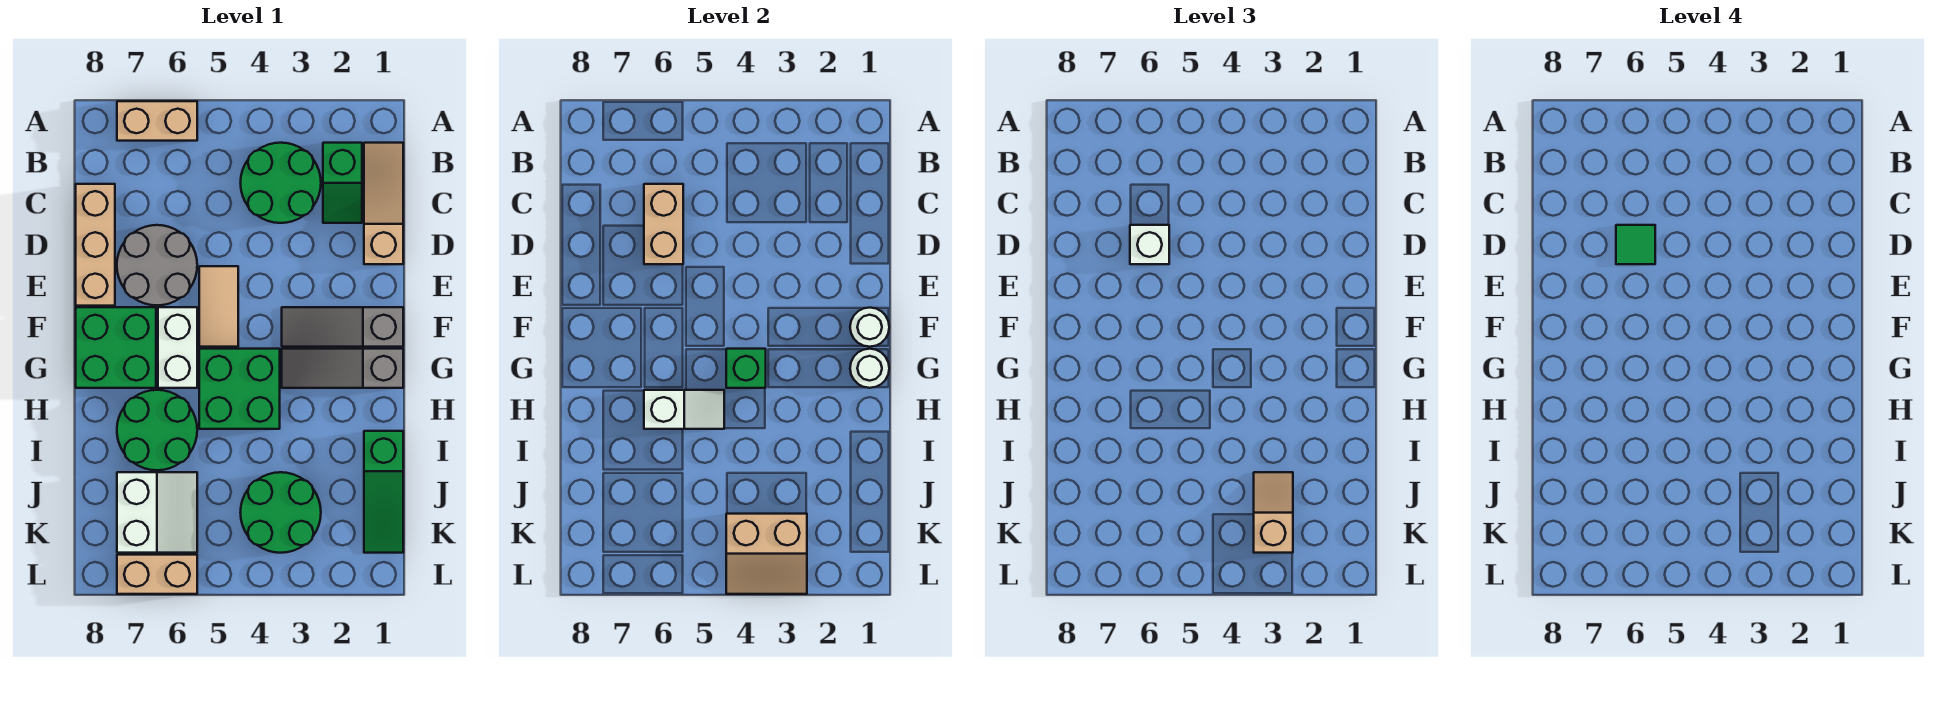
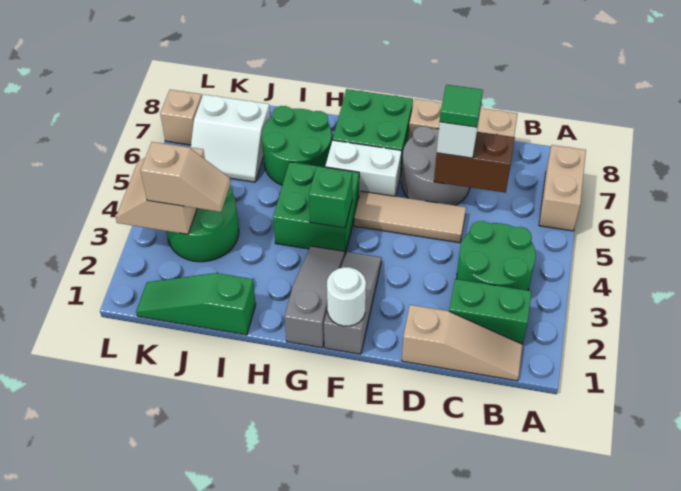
green 1x2 slope [323,143,362,223] -> green 1x2 brick [449,279,531,344]
tan 1x2 brick [644,184,683,264] -> brown 1x2 brick [434,132,515,193]
tan 1x2 tile [199,266,238,347] -> tan 1x3 tile [354,191,466,243]
white 1x1 round brick [850,349,889,388] -> none
white 1x2 slope [644,390,724,429] -> none
tan 1x2 brick [117,555,197,594] -> tan 1x1 brick [160,90,202,145]

